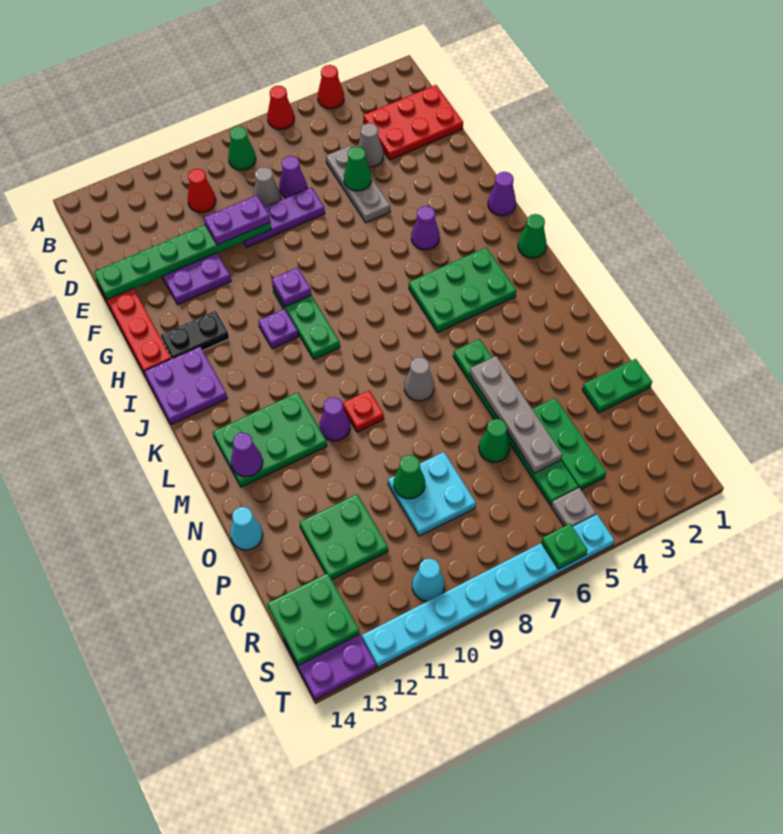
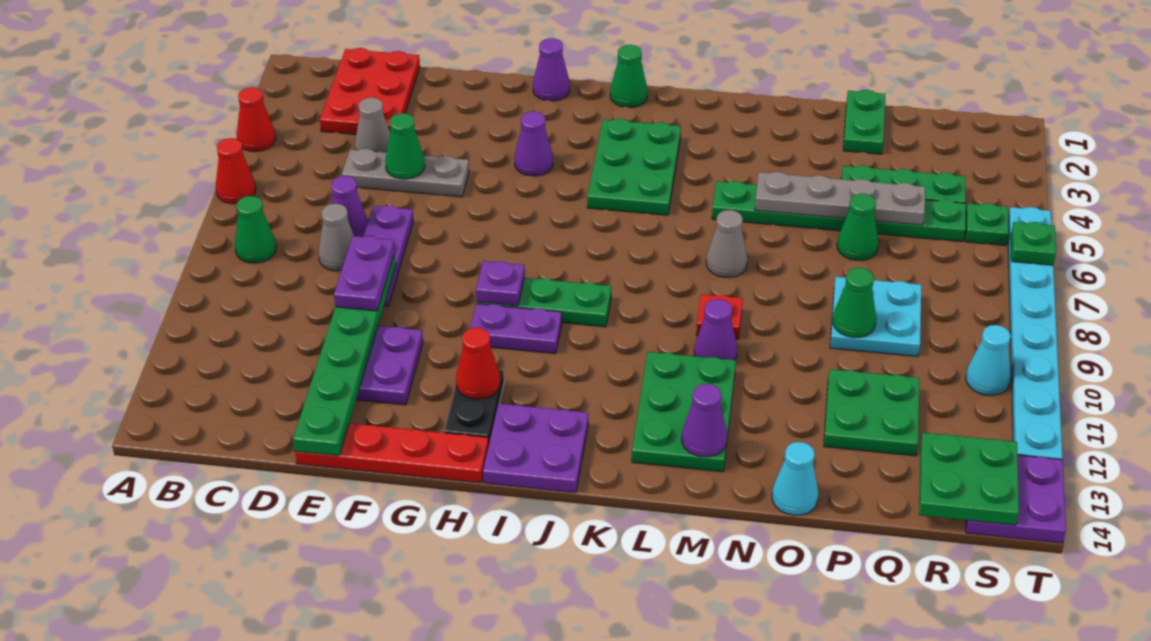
red 1x1 cone [188,169,216,213] -> red 1x1 cone moved to [456,328,500,399]
purple 1x1 plate [258,309,298,349] -> purple 1x2 plate [470,304,562,354]
grey 1x1 plate [551,488,596,527] -> green 1x1 plate [965,203,1009,246]

